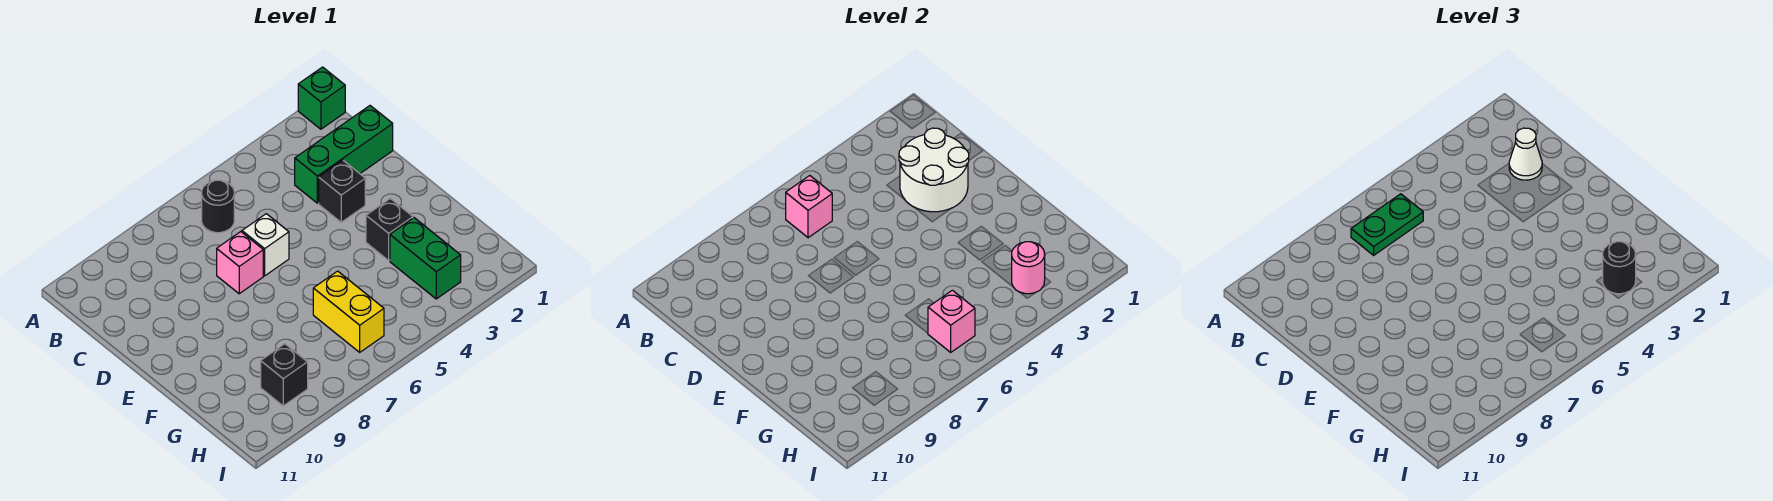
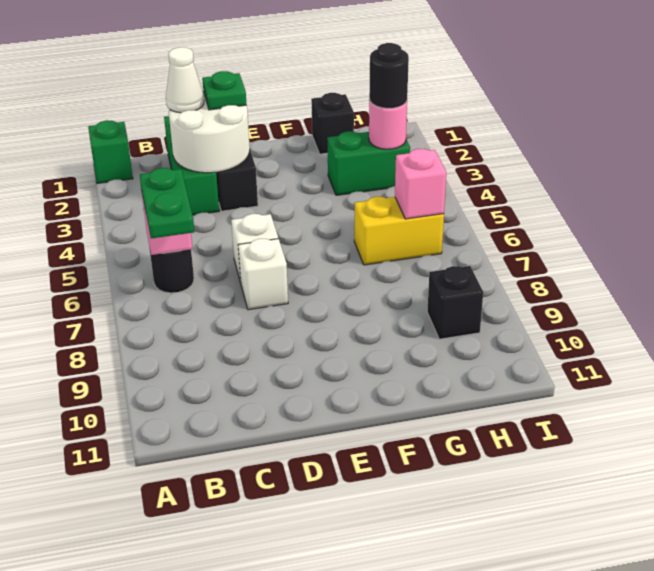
none -> green 1x1 plate [202,71,247,110]
pink 1x1 brick [217,232,263,294] -> white 1x1 brick [238,239,288,310]
black 1x1 brick [366,198,413,260] -> black 1x1 brick moved to [311,93,354,154]

